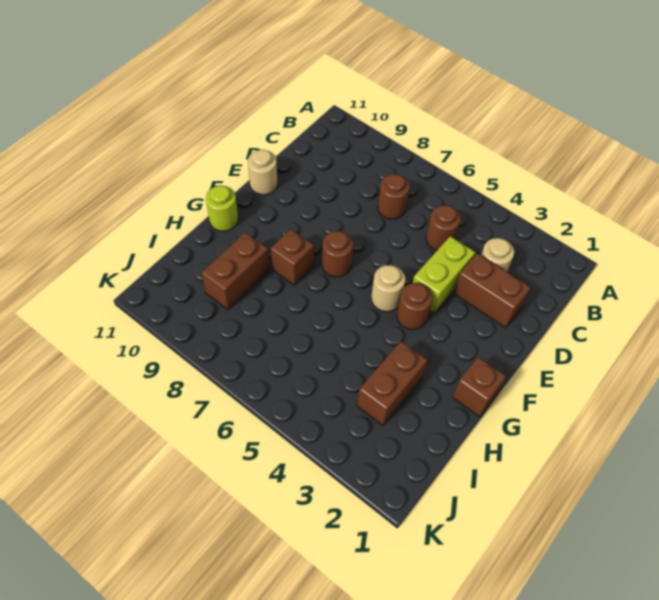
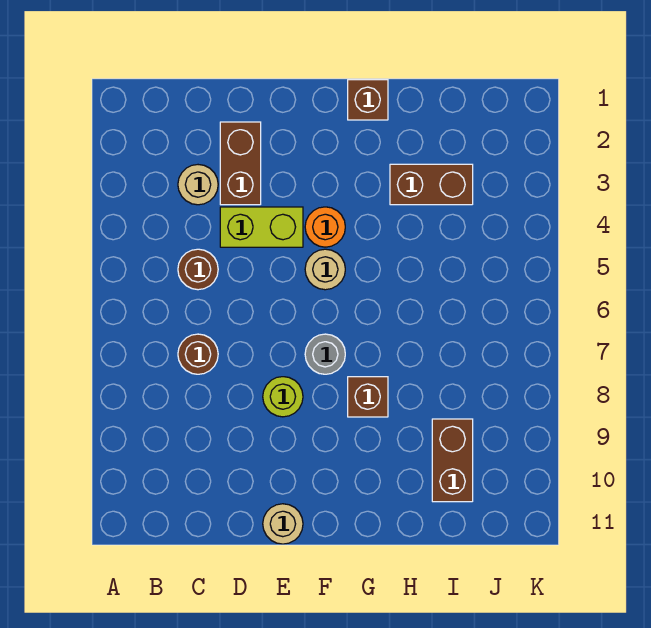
brown 1x1 round brick [397,283,433,330] -> orange 1x1 round brick [305,207,345,247]
brown 1x1 round brick [322,231,353,277] -> grey 1x1 round brick [305,334,345,374]
lime 1x1 round brick [206,186,238,231] -> lime 1x1 round brick moved to [263,377,303,417]
brown 1x2 brick [202,232,270,310] -> brown 1x2 brick turned to [432,419,473,502]

